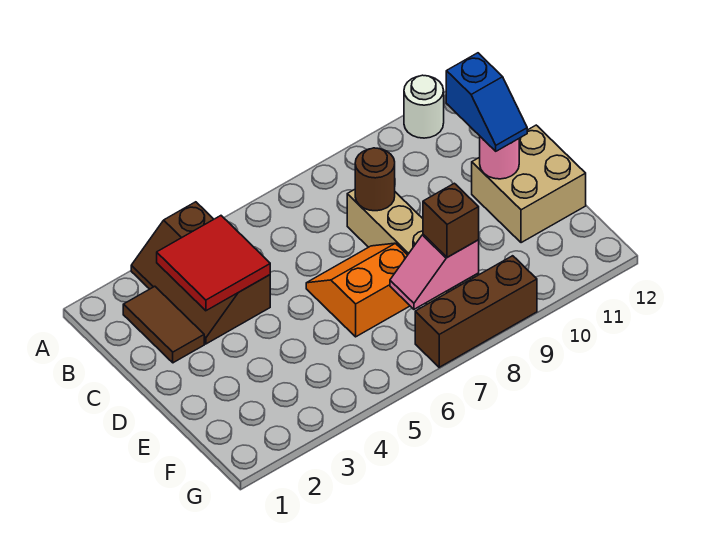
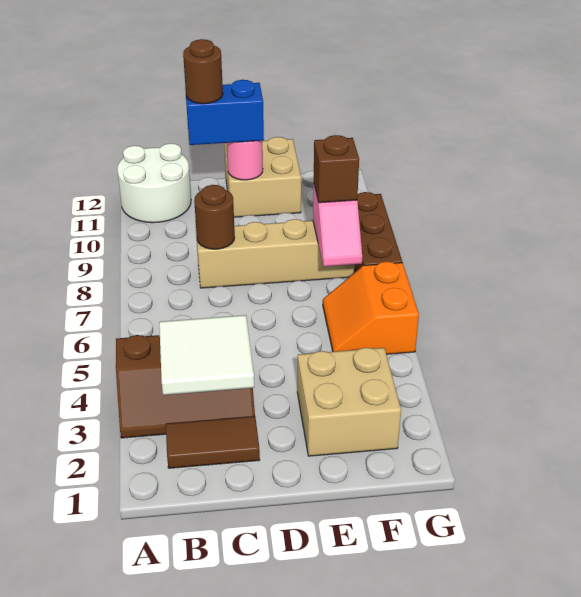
white 1x1 round brick [404,75,444,138] -> white 2x2 round brick [117,143,191,223]
red 2x2 tile [157,216,270,311] -> white 2x2 tile [159,315,254,395]
blue 1x2 slope [446,53,527,151] -> blue 1x2 brick [185,80,264,145]
none -> brown 1x1 round brick [183,39,223,104]
orange 2x2 slope [306,243,410,337] -> orange 2x2 slope moved to [323,262,419,354]
none -> tan 2x2 brick [297,348,401,456]

